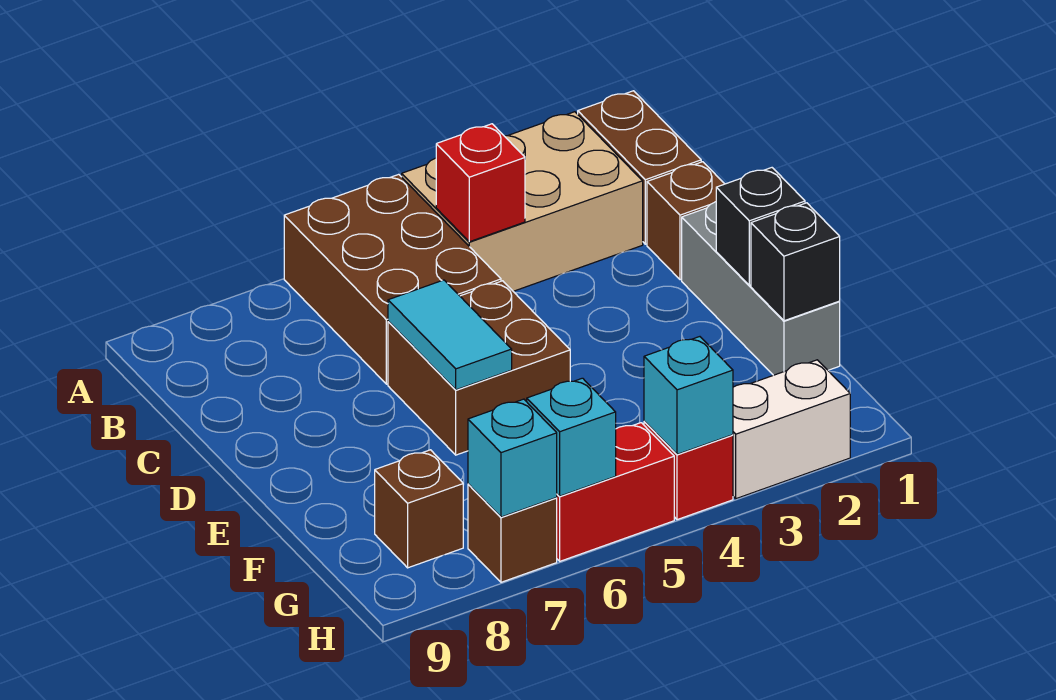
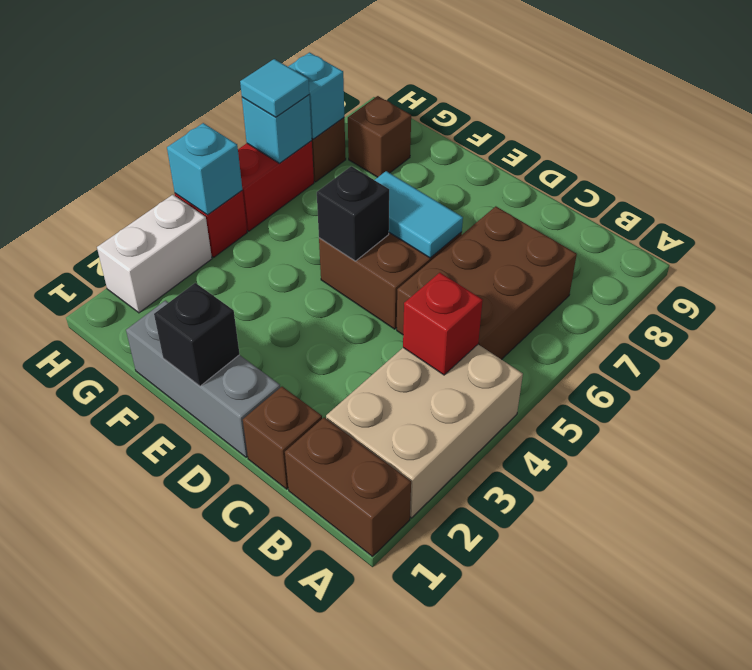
brown 2x3 brick [284,174,501,384] -> brown 2x3 brick turned to [397,206,577,360]
black 1x1 brick [751,203,840,321] -> black 1x1 brick moved to [317,166,389,261]
none -> cyan 1x1 tile [240,59,309,117]

